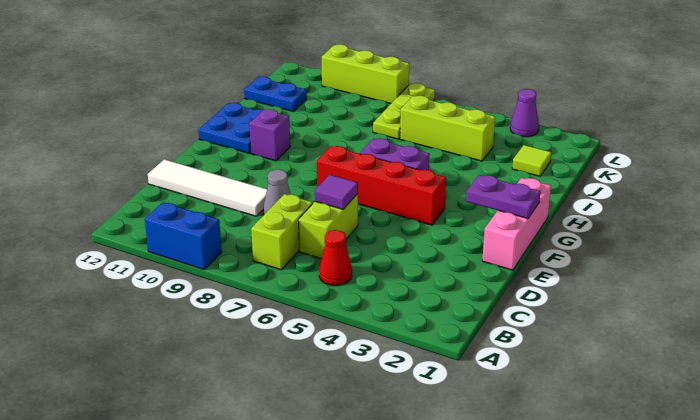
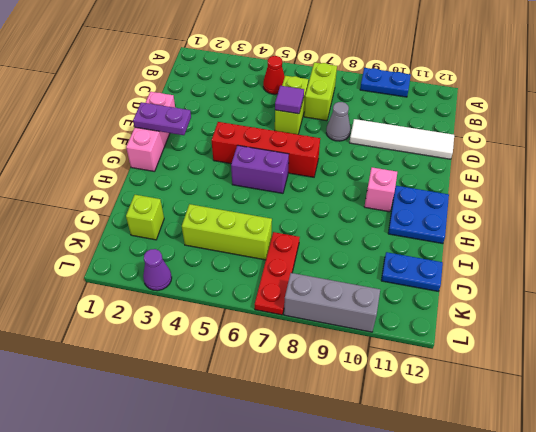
blue 1x2 brick [145,202,222,269] -> blue 1x2 plate [360,68,411,97]
purple 1x1 brick [249,109,290,161] -> pink 1x1 brick [364,167,397,212]
lime 1x1 tile [512,145,551,176] -> lime 1x1 brick [126,195,164,240]
lime 1x3 plate [373,83,435,139] -> red 1x3 plate [255,232,300,315]
lime 1x3 brick [322,44,409,104] -> grey 1x3 brick [284,273,380,332]

